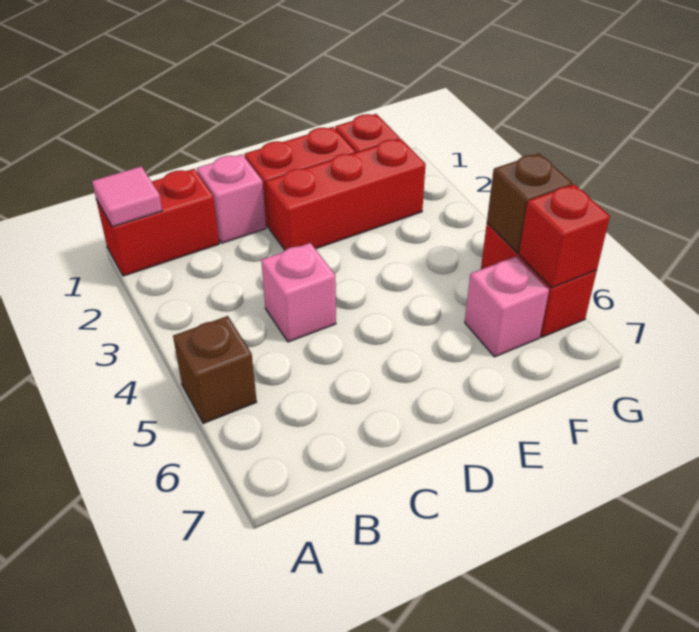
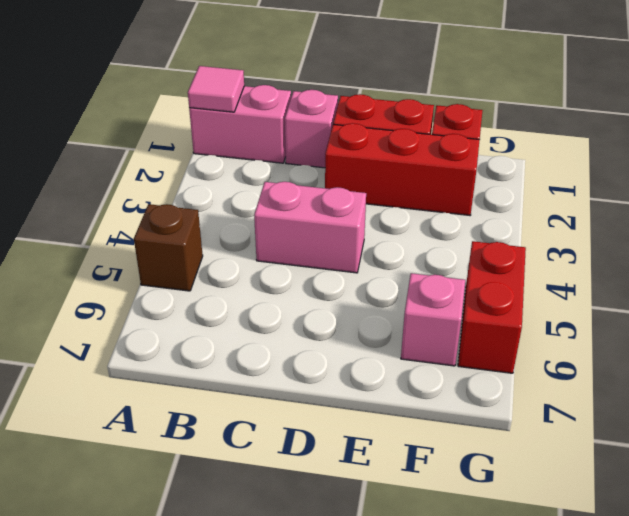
red 1x2 brick [96,169,219,276] -> pink 1x2 brick [189,85,291,163]
pink 1x1 brick [261,243,336,342] -> pink 1x2 brick [254,182,366,273]
brown 1x1 brick [487,153,572,253] -> none
red 1x1 brick [519,184,610,288] -> none

